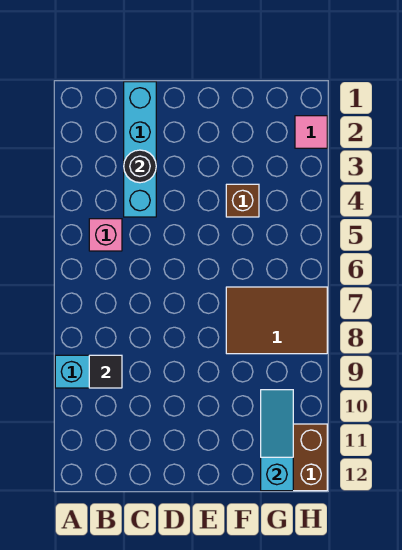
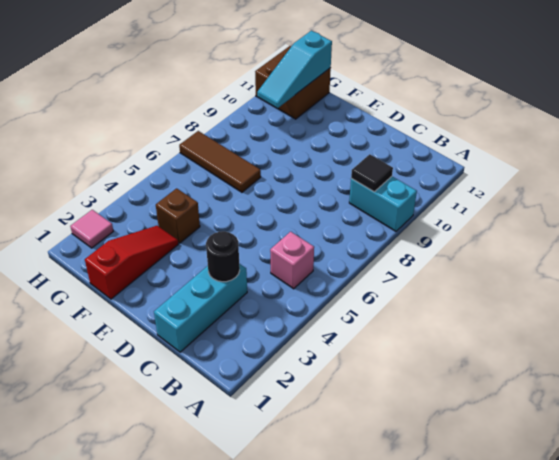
cyan 1x4 brick [124,82,156,217] -> cyan 1x3 brick [154,264,247,352]
none -> red 1x3 slope [85,226,178,299]
brown 2x3 tile [226,287,327,354] -> brown 1x3 tile [179,131,261,192]

